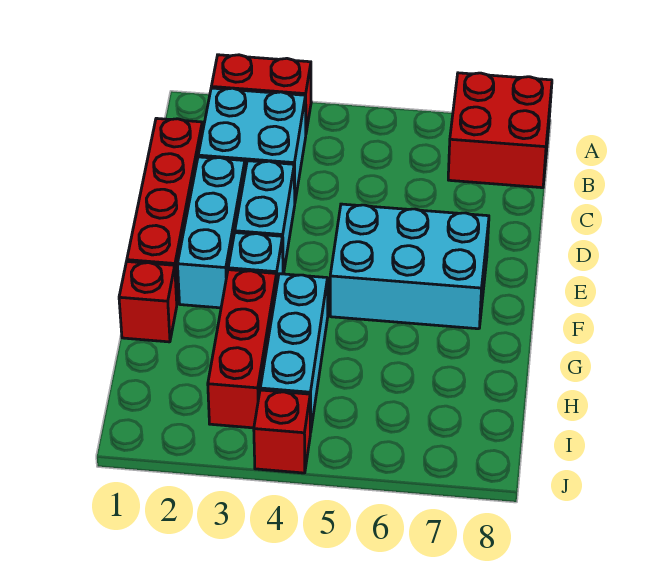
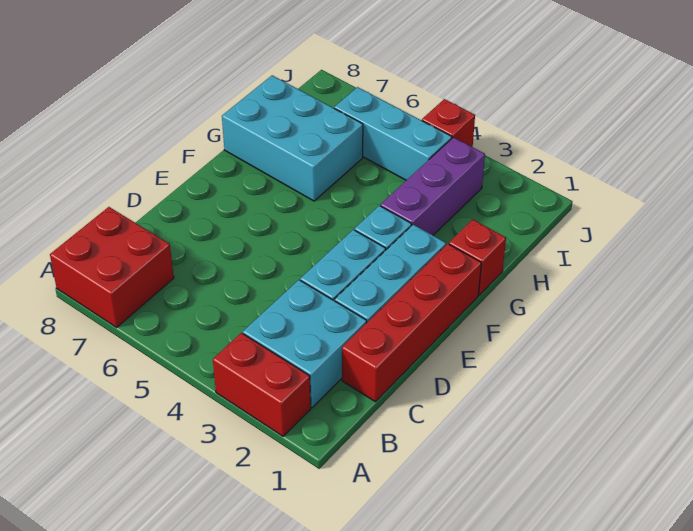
cyan 2x3 brick [330,204,489,329] -> cyan 2x3 brick moved to [222,75,363,201]
red 1x3 brick [208,270,277,428] -> purple 1x3 brick [381,137,485,235]
cyan 1x3 brick [260,274,328,432] -> cyan 1x3 brick turned to [334,87,452,180]

